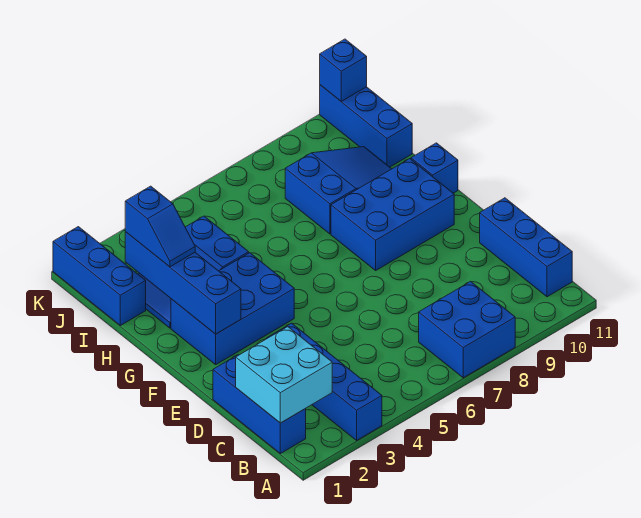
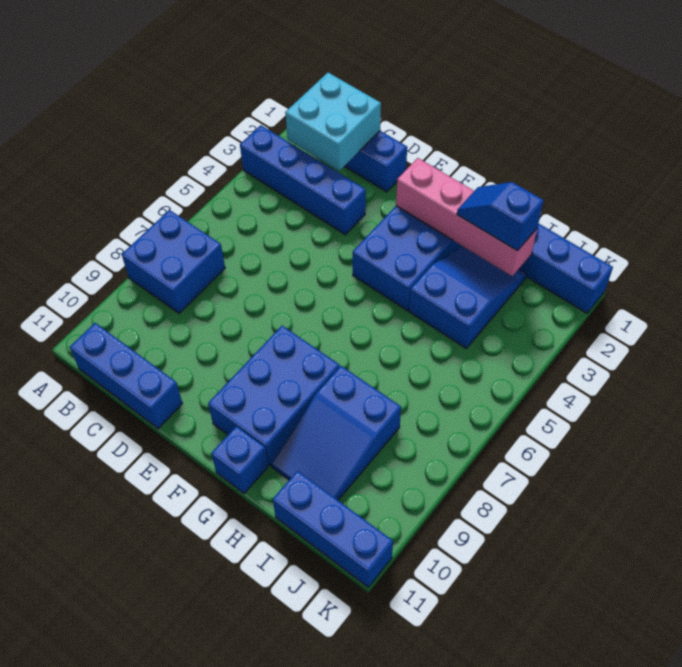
blue 1x4 brick [125,232,241,334] -> pink 1x4 brick [396,158,537,276]
blue 1x1 brick [320,39,367,101] -> none

